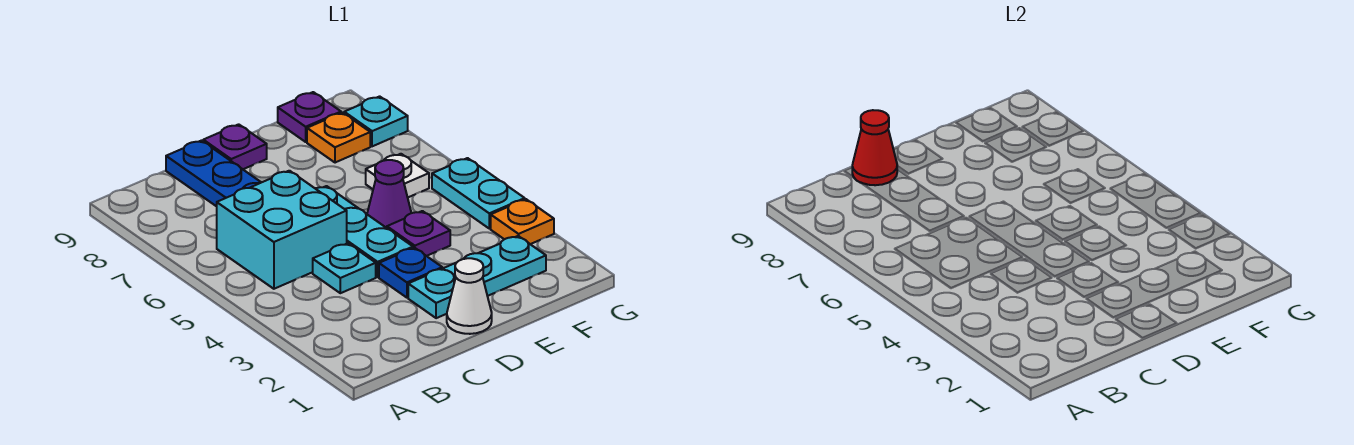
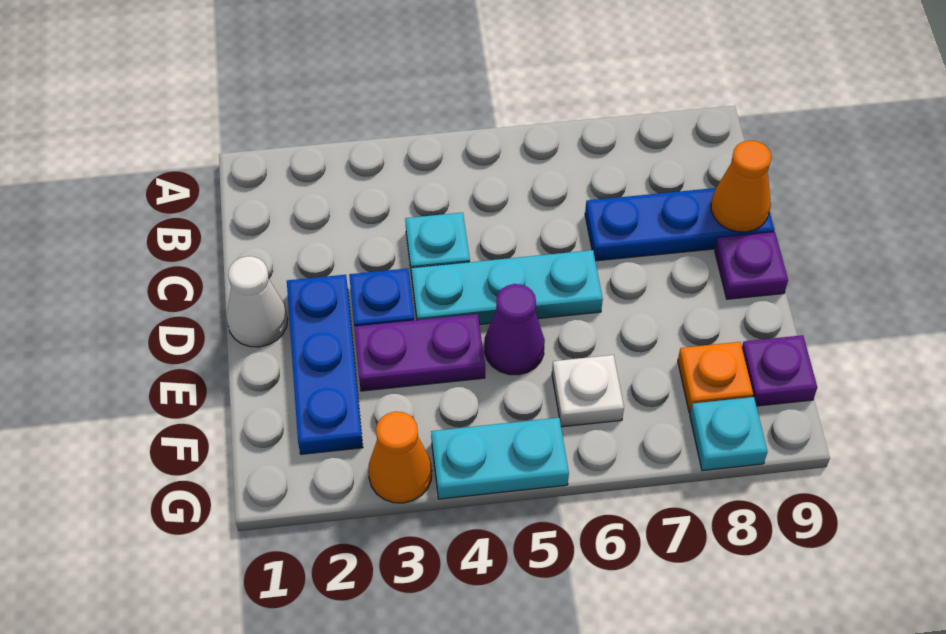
cyan 2x2 brick [217,171,347,289] -> none
red 1x1 cone [852,110,897,185] -> orange 1x1 cone [711,141,771,232]
cyan 1x3 plate [408,236,546,318] -> blue 1x3 plate [287,275,363,454]
purple 1x1 plate [387,211,450,256] -> purple 1x2 plate [354,314,485,391]
orange 1x1 plate [491,199,554,244] -> orange 1x1 cone [368,412,432,503]

